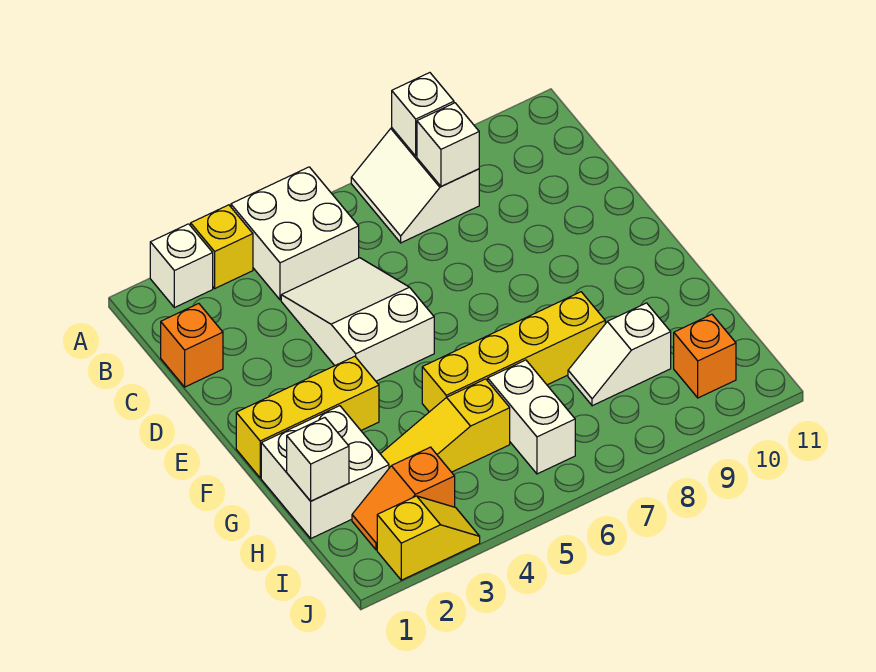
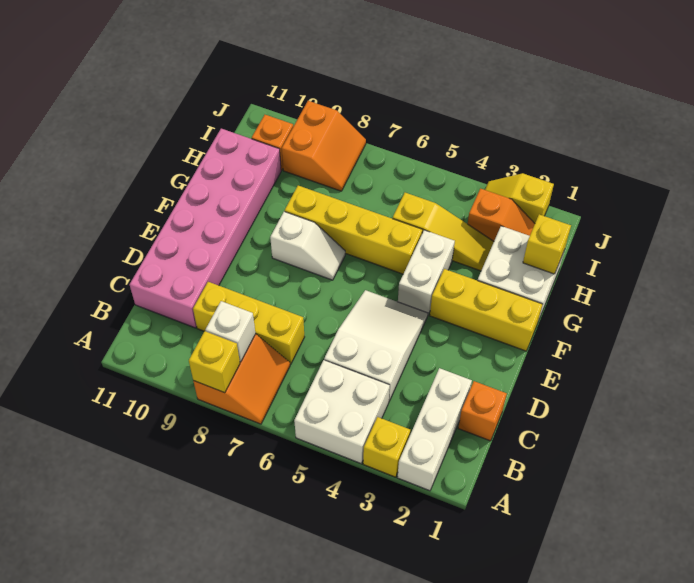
white 1x1 brick [150,224,213,308] -> white 1x3 brick [397,368,472,491]
white 2x2 slope [351,128,479,243] -> orange 2x2 slope [193,334,290,424]
white 1x1 brick [392,73,454,156] -> yellow 1x1 brick [189,331,240,393]
white 2x3 slope [281,258,434,381] -> white 2x3 slope turned to [324,290,428,401]
none -> yellow 1x3 brick [193,282,304,364]
none -> pink 2x6 brick [130,129,281,328]
white 1x1 brick [287,418,349,501] -> yellow 1x1 brick [523,214,571,274]
white 1x2 brick [488,360,575,474] -> white 1x2 brick moved to [398,230,455,314]
white 1x2 slope [568,303,671,406] -> white 1x2 slope moved to [270,211,345,280]
none -> orange 2x2 slope [282,101,366,191]

